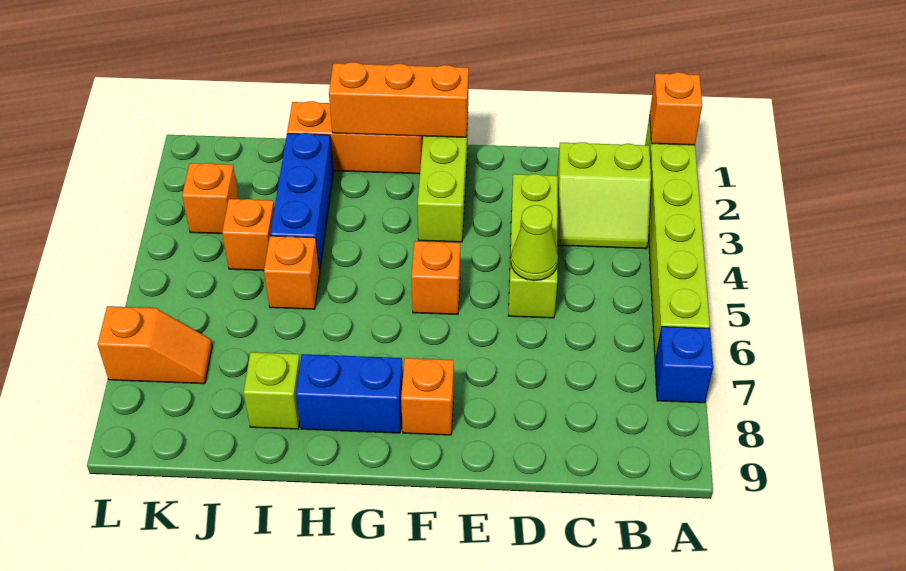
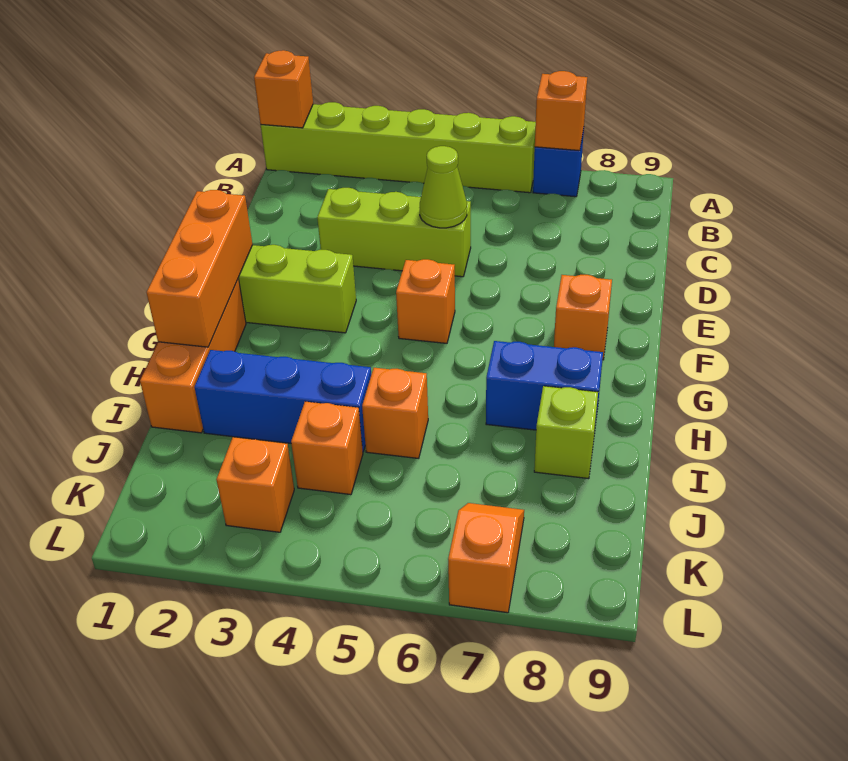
none -> orange 1x1 brick [535,71,587,151]
lime 2x2 slope [557,142,651,249] -> none
blue 1x2 brick [296,354,403,433] -> blue 1x2 brick turned to [486,341,603,430]

